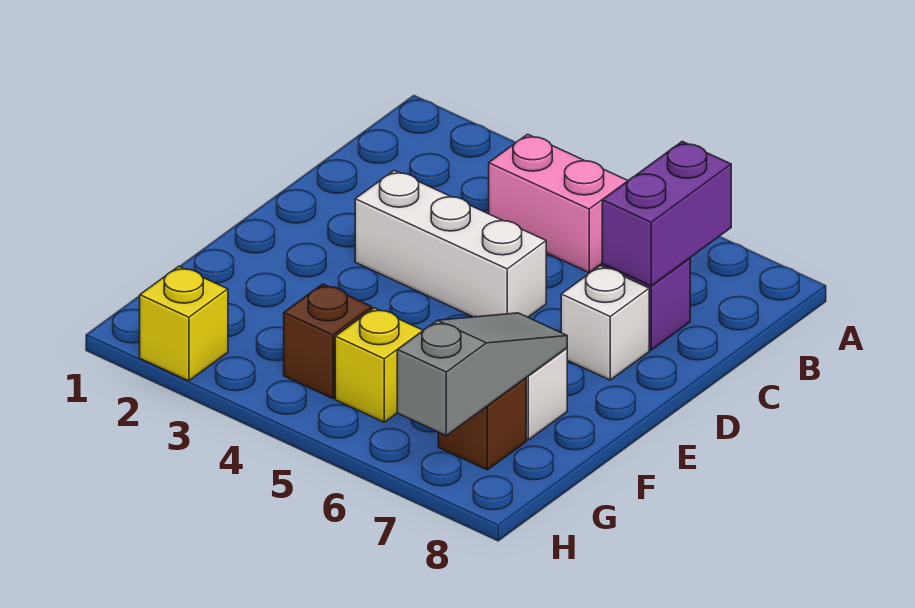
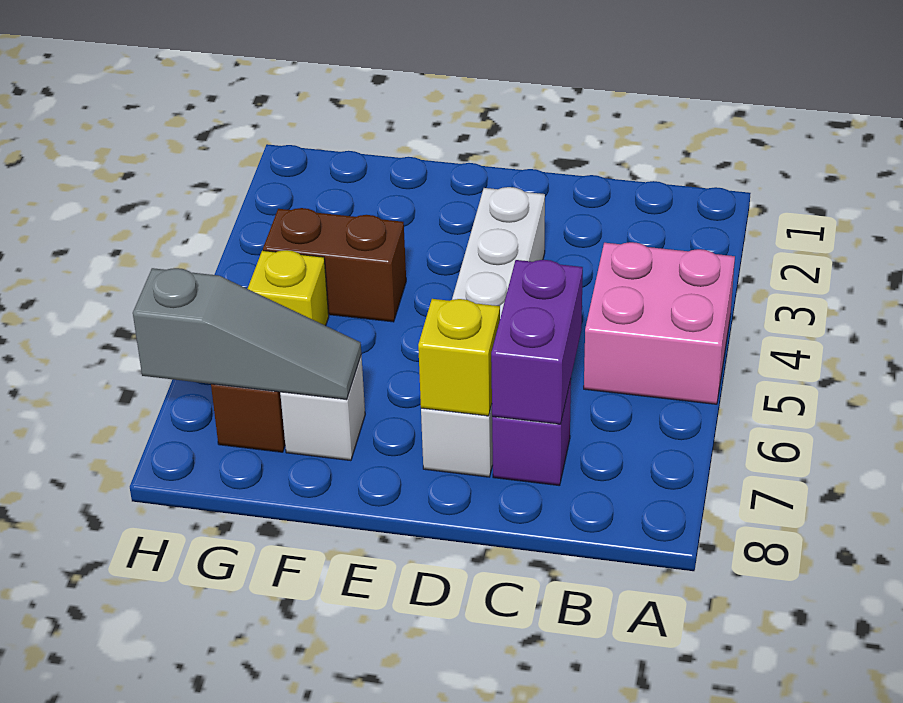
pink 1x2 brick [489,134,628,272] -> pink 2x2 brick [584,242,735,404]
purple 1x2 brick [602,141,731,286] -> purple 1x2 brick turned to [491,260,583,424]
brown 1x1 brick [284,284,372,399] -> brown 1x2 brick [263,208,406,322]
yellow 1x1 brick [140,266,228,381] -> yellow 1x1 brick moved to [418,299,500,416]

